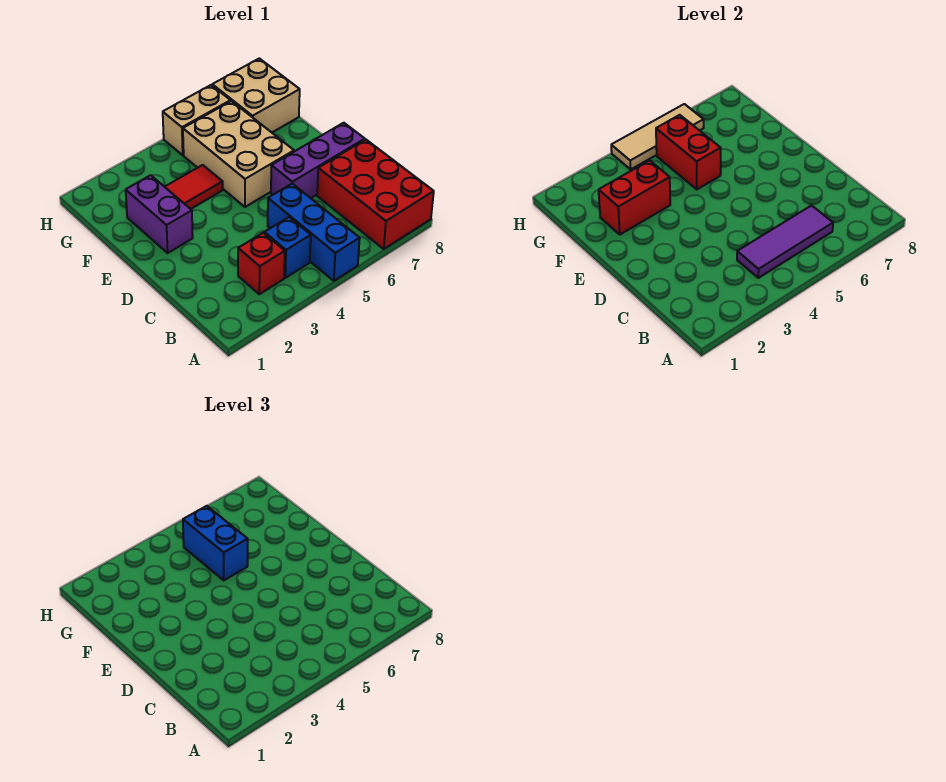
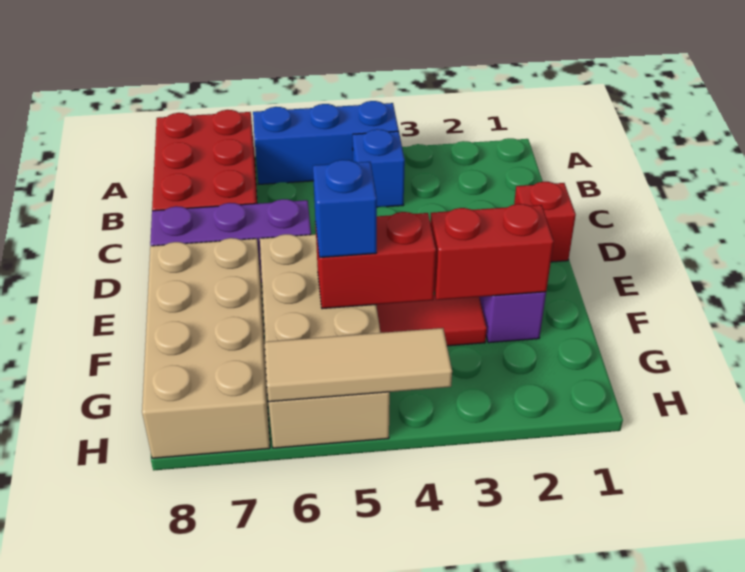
blue 1x3 brick [268,184,360,281] -> blue 1x3 brick turned to [253,101,399,184]
red 1x1 brick [238,233,285,294] -> red 1x1 brick moved to [514,182,576,262]
purple 1x3 tile [737,206,833,278] -> none
red 1x2 brick [656,115,721,189] -> red 1x2 brick turned to [315,212,436,309]
blue 1x2 brick [183,506,248,580] -> blue 1x1 brick [313,160,377,258]
tan 2x2 brick [212,58,300,132] -> tan 2x4 brick [142,238,270,458]

